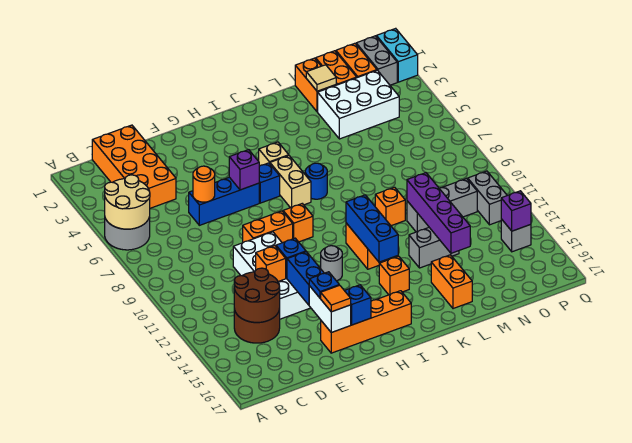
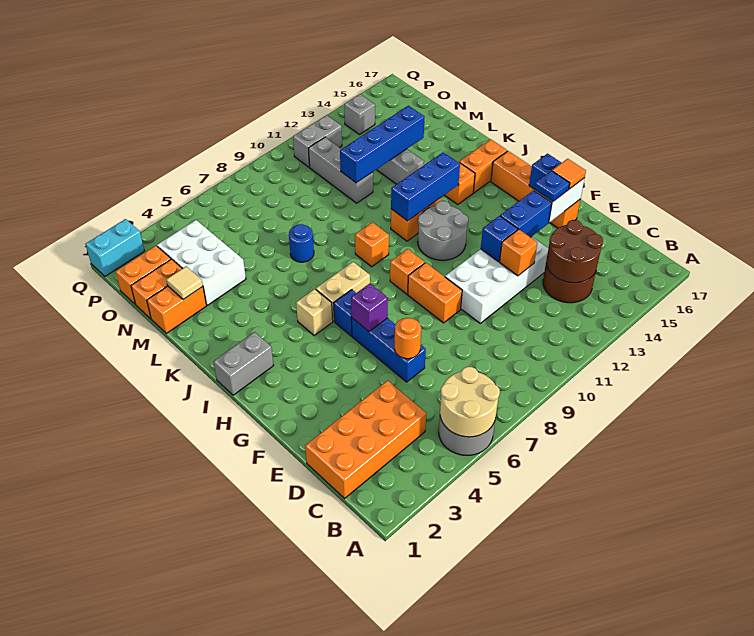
grey 1x1 round brick [321,246,342,281] -> grey 2x2 round brick [418,201,468,260]
blue 1x1 round brick [305,163,327,199] -> blue 1x1 round brick moved to [289,224,314,262]
orange 1x1 brick [375,187,405,226] -> orange 1x1 brick moved to [355,222,389,267]
orange 1x2 brick [431,255,472,309] -> orange 1x2 brick moved to [459,139,507,193]
purple 1x4 brick [407,173,470,253] -> blue 1x4 brick [340,106,425,183]
grey 1x2 brick [356,36,397,85] -> grey 1x2 brick moved to [213,332,274,395]
purple 1x1 brick [501,191,531,231] -> none

